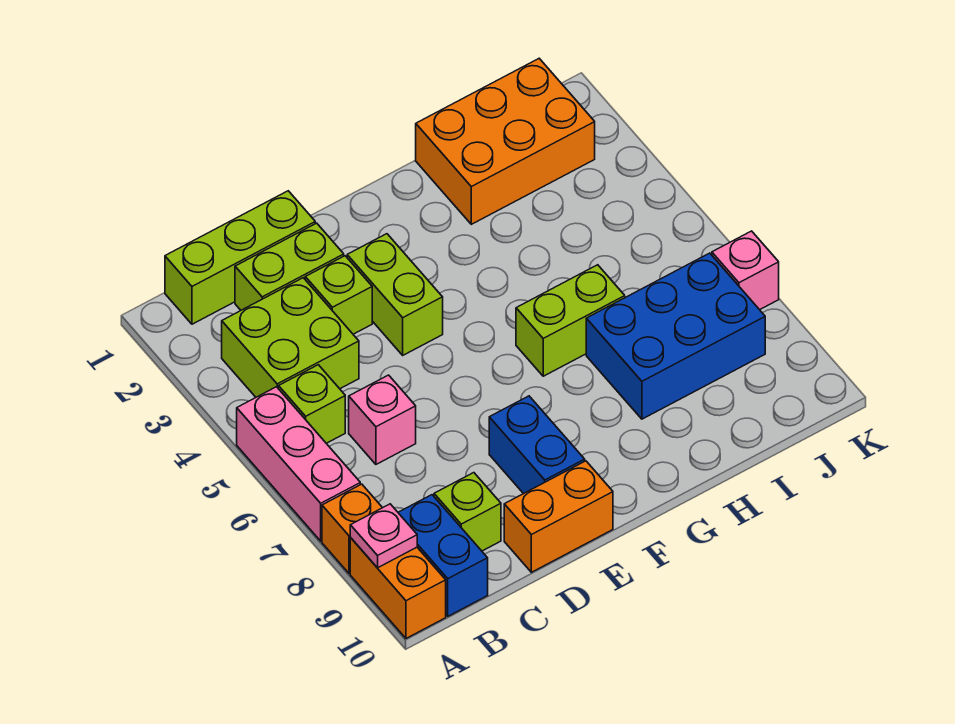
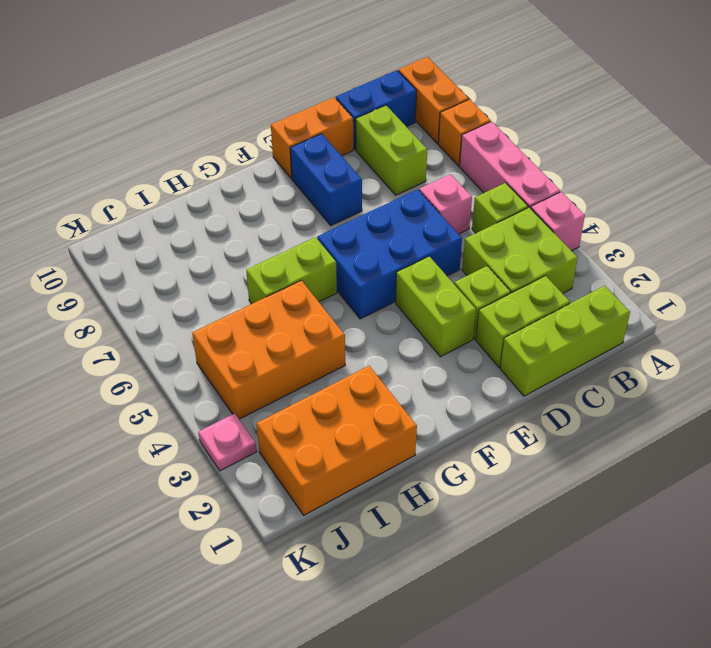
pink 1x1 plate [350,504,417,568] -> pink 1x1 plate moved to [198,413,257,471]
blue 1x2 brick [398,495,488,616] -> blue 1x2 brick turned to [336,70,417,150]
lime 1x1 brick [434,473,501,551] -> lime 1x2 brick [356,105,427,195]
none -> orange 2x3 brick [192,280,345,419]
blue 2x3 brick [586,253,765,419] -> blue 2x3 brick moved to [317,189,462,319]
pink 1x1 brick [712,231,779,310] -> pink 1x1 brick moved to [531,192,585,251]

